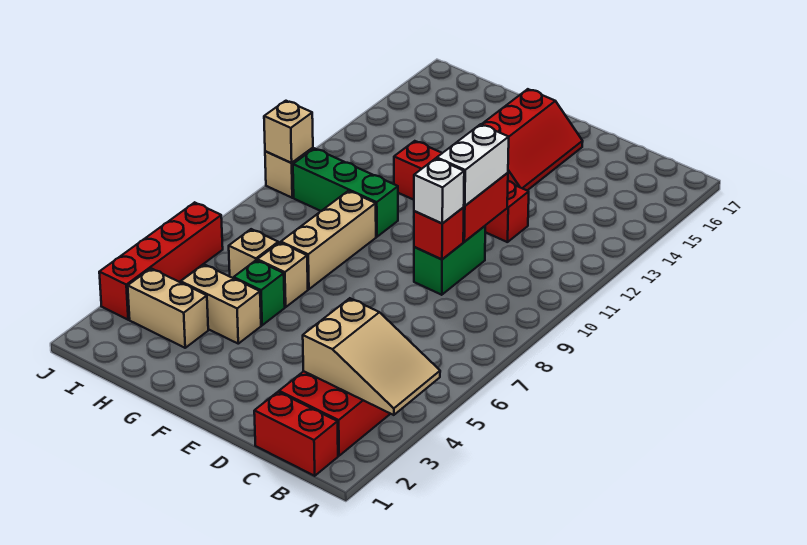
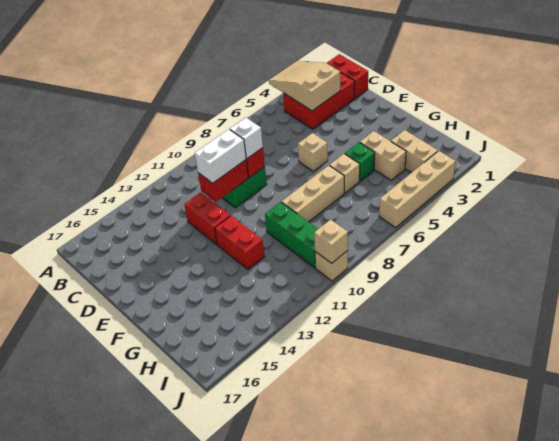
red 2x3 slope [481,89,583,190] -> none
tan 1x1 brick [229,229,278,278] -> tan 1x1 brick moved to [298,133,328,171]
red 1x4 brick [99,202,223,320] -> tan 1x4 brick [379,151,455,228]

